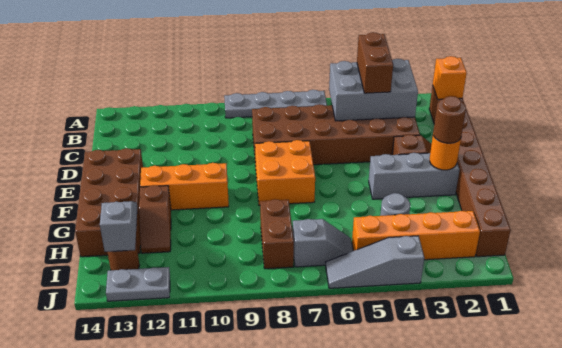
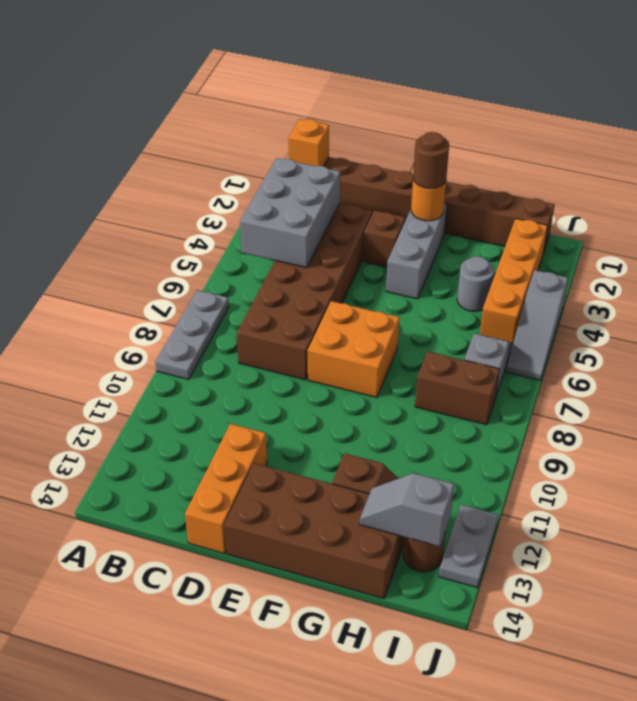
grey 1x4 plate [224,90,327,118] -> grey 1x3 plate [155,290,229,379]
brown 1x2 brick [357,32,393,93] -> none
orange 1x3 brick [140,163,229,210] -> orange 1x3 brick moved to [185,424,267,554]

